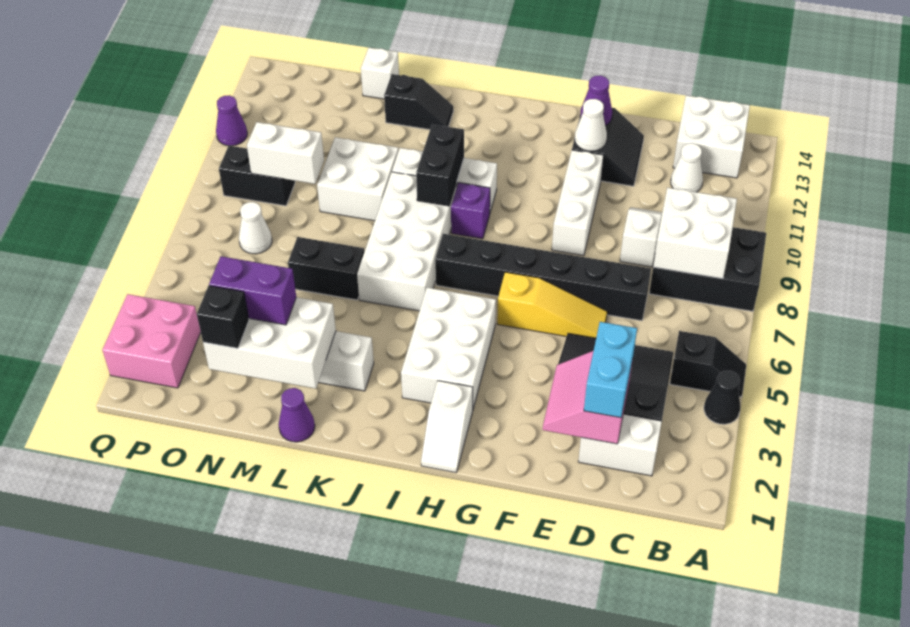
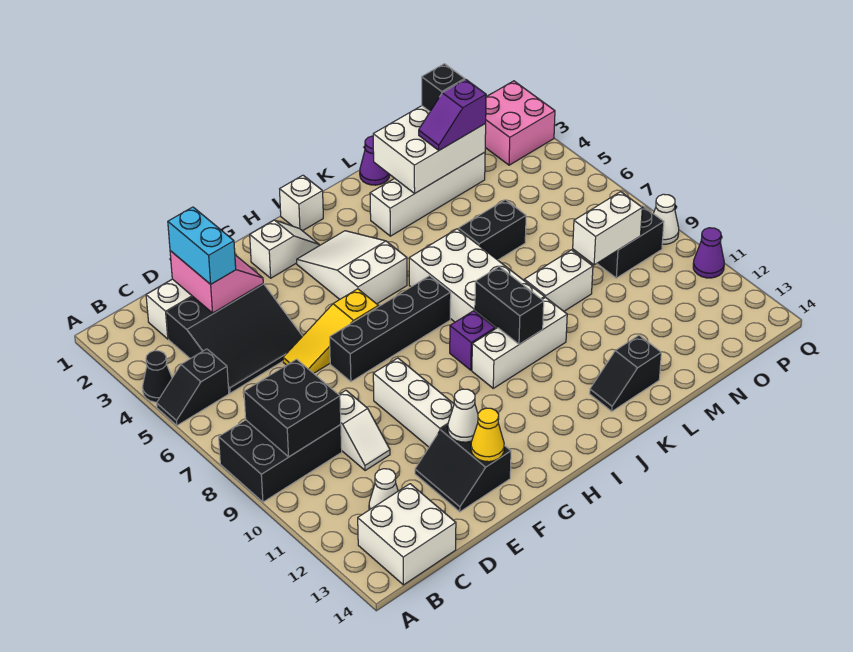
white 2x2 brick [653,188,737,279] -> black 2x2 brick [244,359,341,457]
black 1x6 brick [435,234,651,321] -> black 1x4 brick [330,276,451,382]
purple 1x1 cone [580,75,612,126] -> yellow 1x1 cone [471,408,504,462]
white 1x2 slope [421,381,473,473] -> white 1x2 slope turned to [250,220,319,278]
white 2x3 brick [401,288,496,409] -> white 2x3 slope [297,231,407,304]
white 2x2 brick [317,137,398,221] -> white 1x2 brick [524,250,593,311]
purple 1x2 brick [209,256,296,325] -> purple 1x2 slope [419,79,486,150]
white 1x1 brick [361,48,399,99] -> white 1x1 brick moved to [280,175,323,231]
white 1x1 cone [239,202,272,254] -> white 1x1 cone moved to [653,194,679,244]

